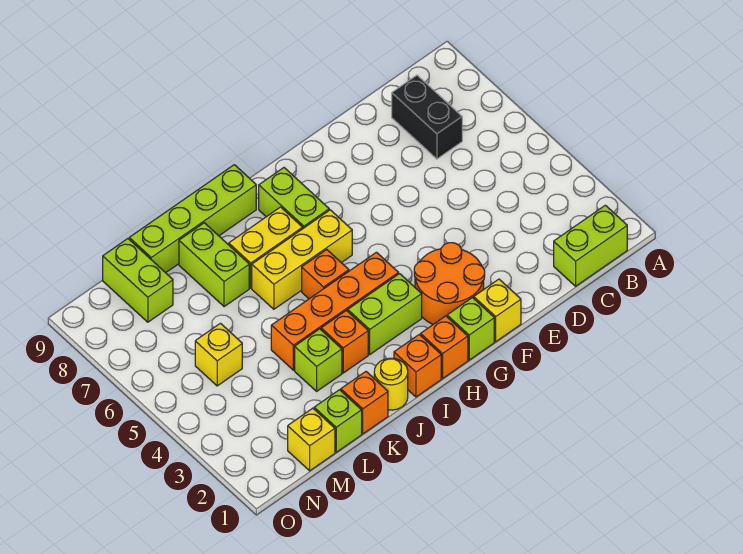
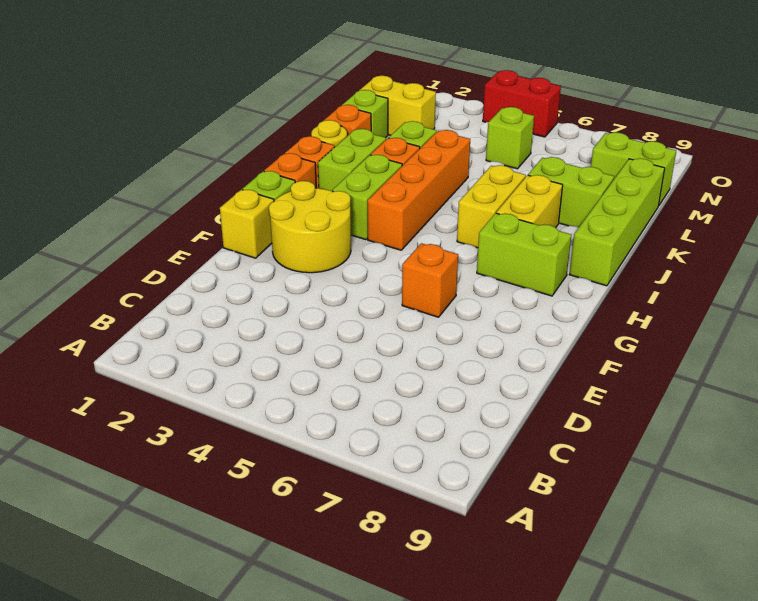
lime 1x2 brick [554,205,627,286] -> lime 1x2 brick moved to [318,129,386,191]
black 1x2 brick [392,75,462,159] -> none
orange 2x2 round brick [414,243,485,324] -> yellow 2x2 round brick [269,181,351,273]
yellow 1x3 brick [252,210,352,309] -> yellow 1x2 brick [457,165,526,248]
orange 1x1 brick [302,250,349,299] -> orange 1x1 brick moved to [402,243,458,317]
yellow 1x1 brick [288,408,335,471] -> yellow 1x2 brick [360,76,436,135]
yellow 1x1 brick [195,323,242,386] -> lime 1x1 brick [486,107,534,169]
none -> red 1x2 brick [483,70,561,137]

